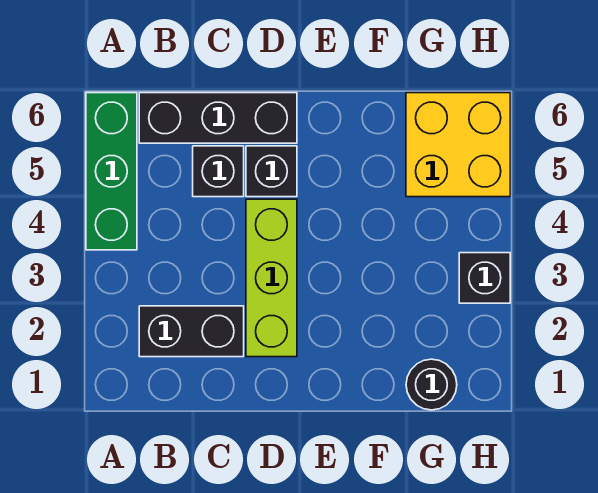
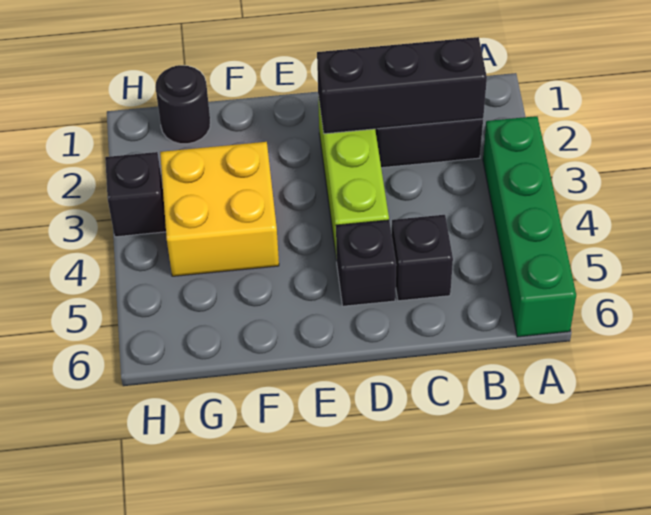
green 1x3 brick [86,93,137,250] -> green 1x4 brick [483,116,576,337]
black 1x3 brick [139,93,297,143] -> black 1x3 brick moved to [317,37,487,134]
yellow 2x2 brick [406,93,510,197] -> yellow 2x2 brick moved to [160,142,279,276]

